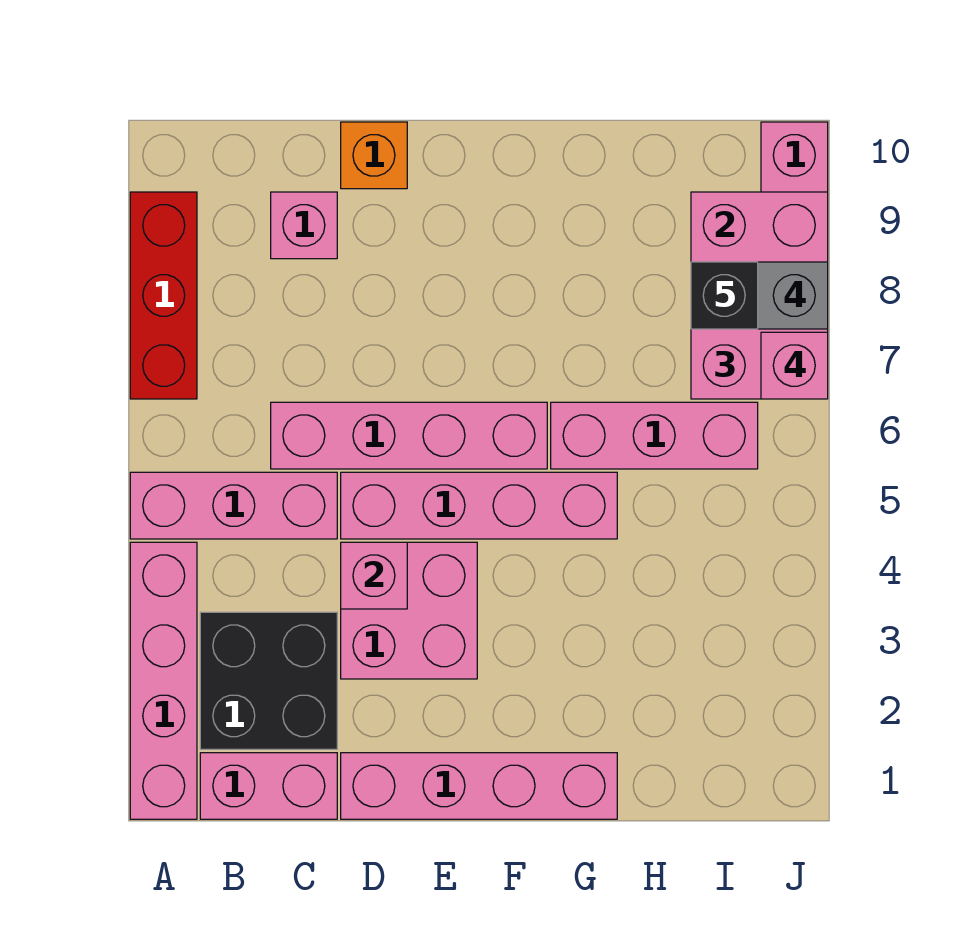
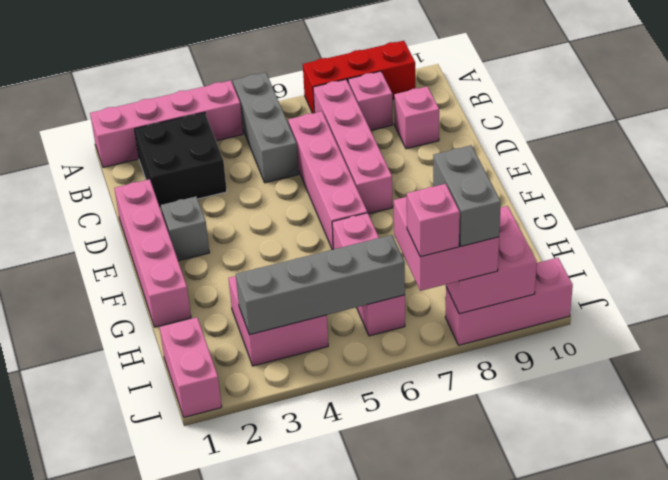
pink 1x3 brick [130,472,337,539] -> grey 1x3 brick [233,72,299,183]
pink 1x2 brick [200,753,337,819] -> pink 1x2 brick moved to [160,317,222,417]
pink 2x2 brick [341,542,477,679] -> pink 2x2 brick moved to [229,276,328,366]
pink 1x1 brick [341,542,407,609] -> pink 1x1 brick moved to [348,71,393,130]
pink 1x4 brick [341,472,617,539] -> pink 1x4 brick moved to [313,79,393,214]
orange 1x1 brick [341,122,407,189] -> none
none -> grey 1x1 brick [161,197,209,261]
none -> grey 1x4 brick [236,235,405,335]
black 1x1 brick [691,262,758,329] -> none

